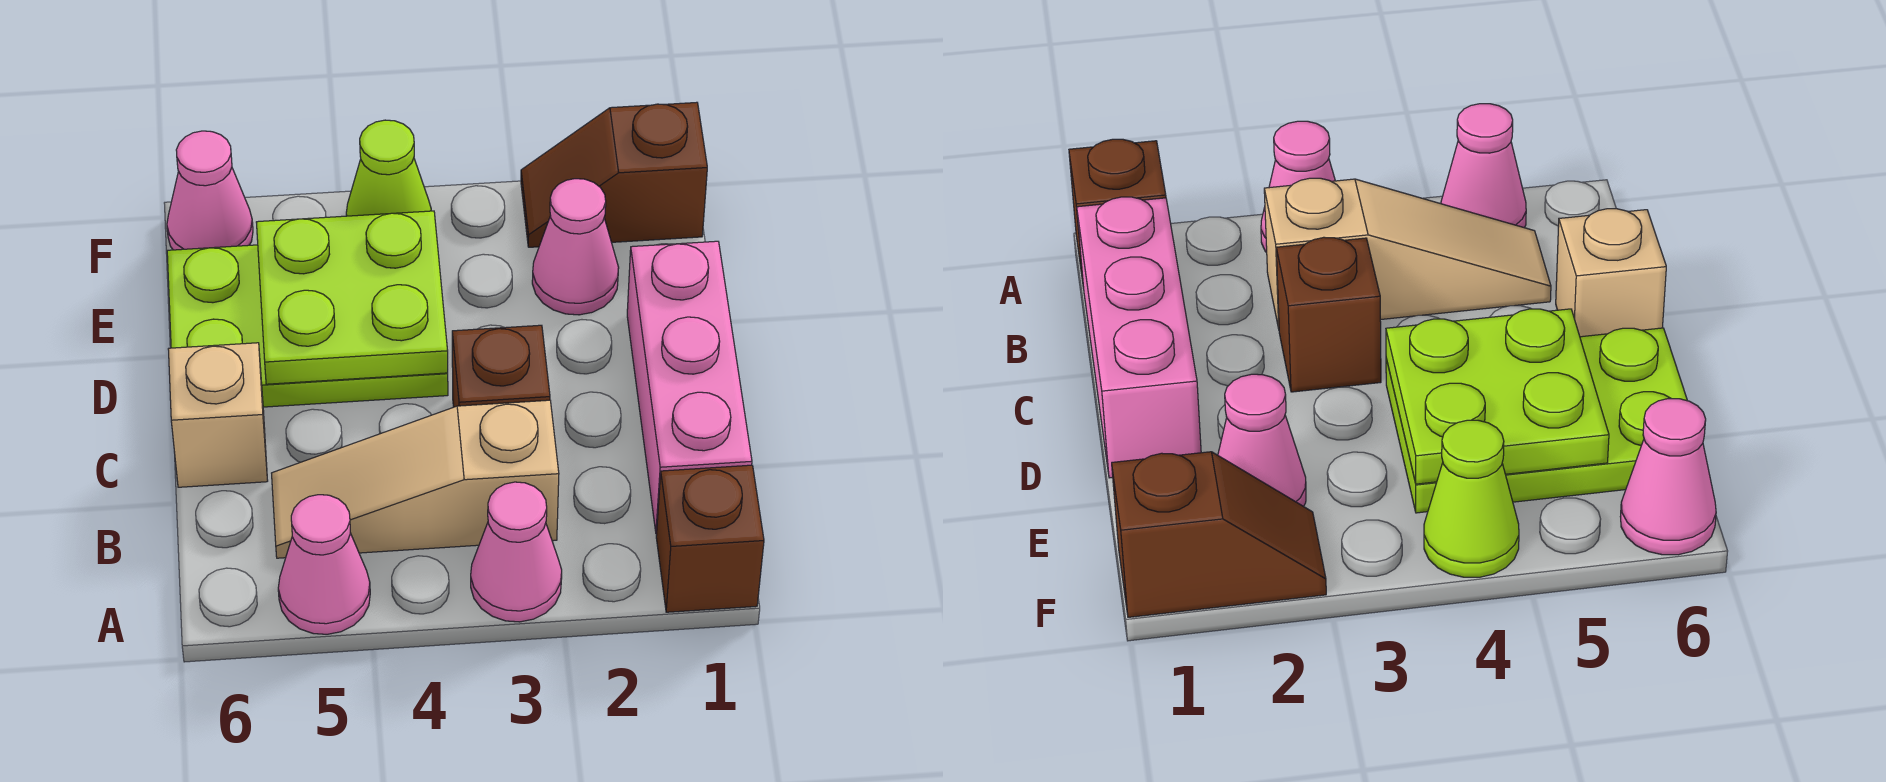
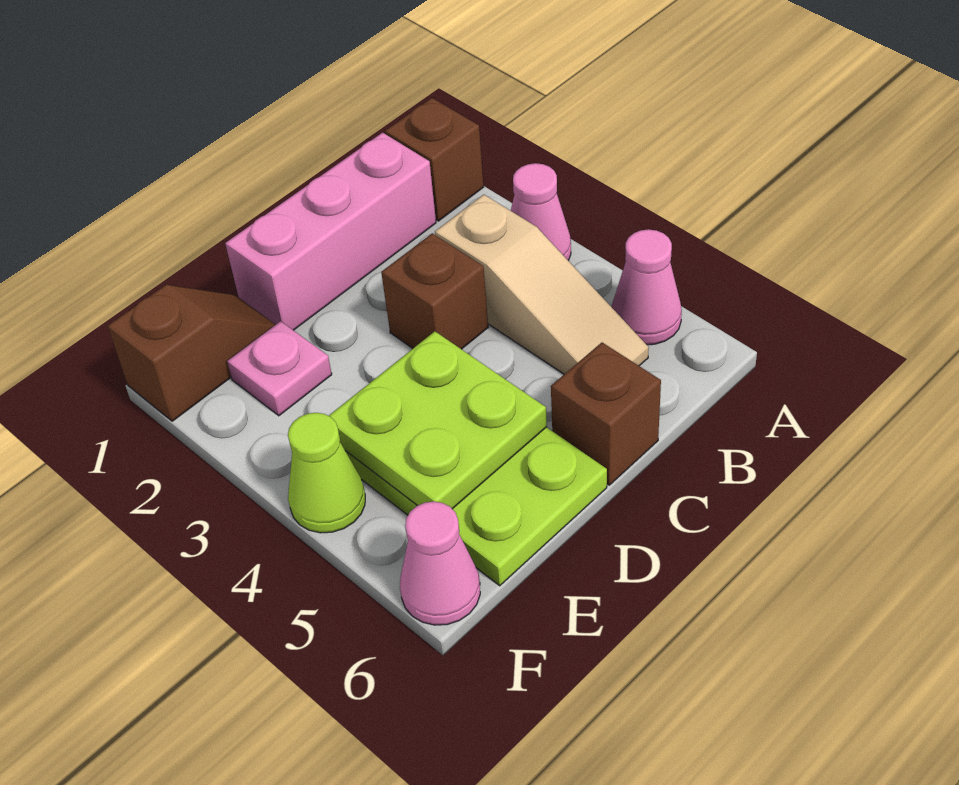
tan 1x1 brick [168,343,268,487] -> brown 1x1 brick [551,343,661,485]
pink 1x1 cone [532,179,619,315] -> pink 1x1 plate [227,321,332,416]
brown 1x2 slope [521,102,707,247] -> brown 1x2 slope turned to [108,285,276,421]

